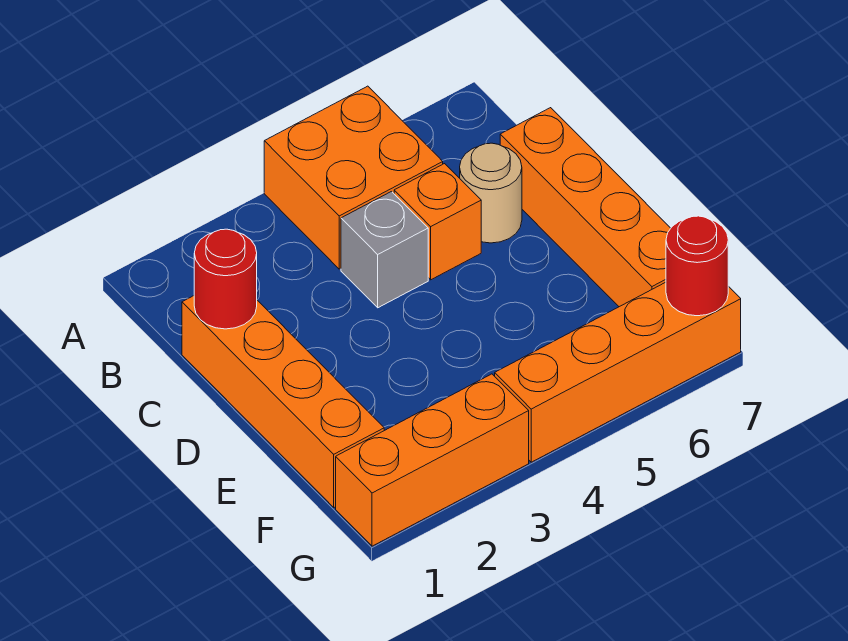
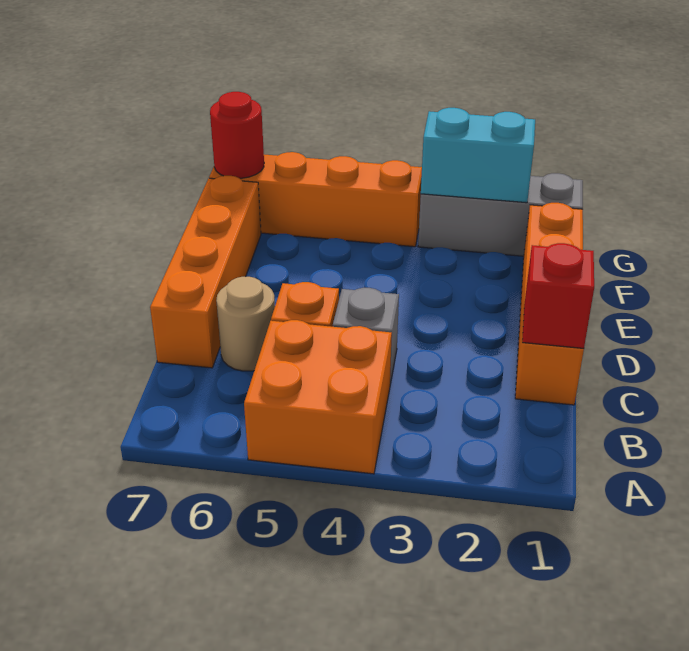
red 1x1 round brick [194,229,257,329] -> red 1x1 brick [522,243,594,348]
orange 1x3 brick [336,374,529,546] -> grey 1x3 brick [418,173,583,256]
none -> cyan 1x2 brick [421,108,535,203]

